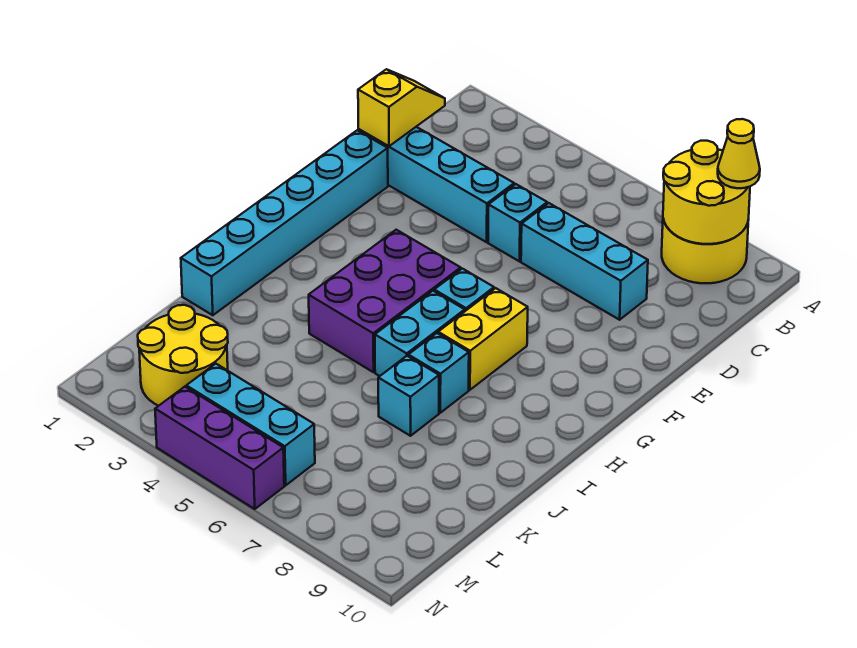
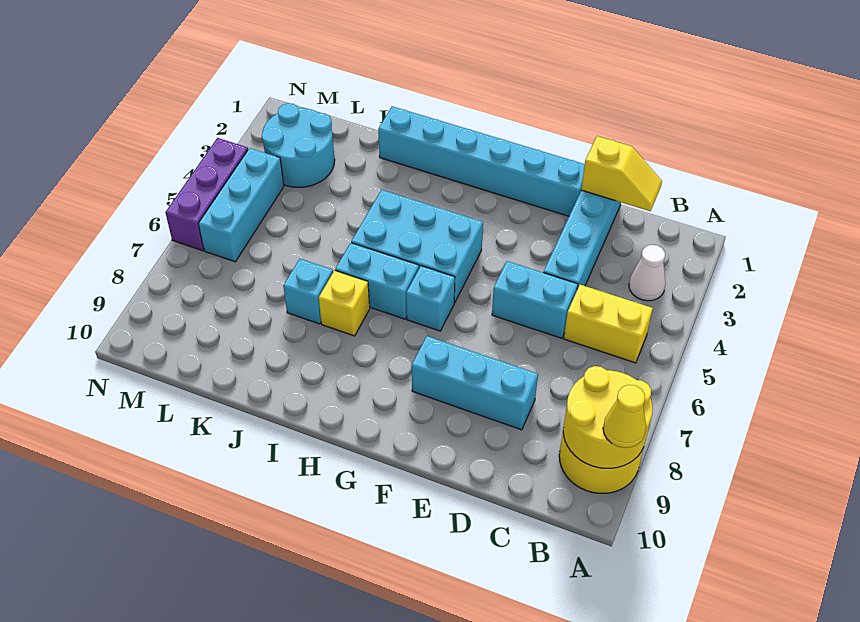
none -> white 1x1 cone [629,245,666,301]
cyan 1x1 brick [488,184,547,261] -> cyan 1x2 brick [492,261,578,338]
cyan 1x3 brick [521,203,648,320] -> cyan 1x3 brick turned to [412,336,538,430]
purple 2x3 brick [309,230,461,372] -> cyan 2x3 brick [351,190,483,303]
yellow 1x2 brick [438,288,528,390] -> yellow 1x2 brick moved to [564,285,653,363]
cyan 1x1 brick [408,333,469,413] -> yellow 1x1 brick [319,270,370,336]
yellow 2x2 round brick [138,305,228,406] -> cyan 2x2 round brick [262,103,335,187]

